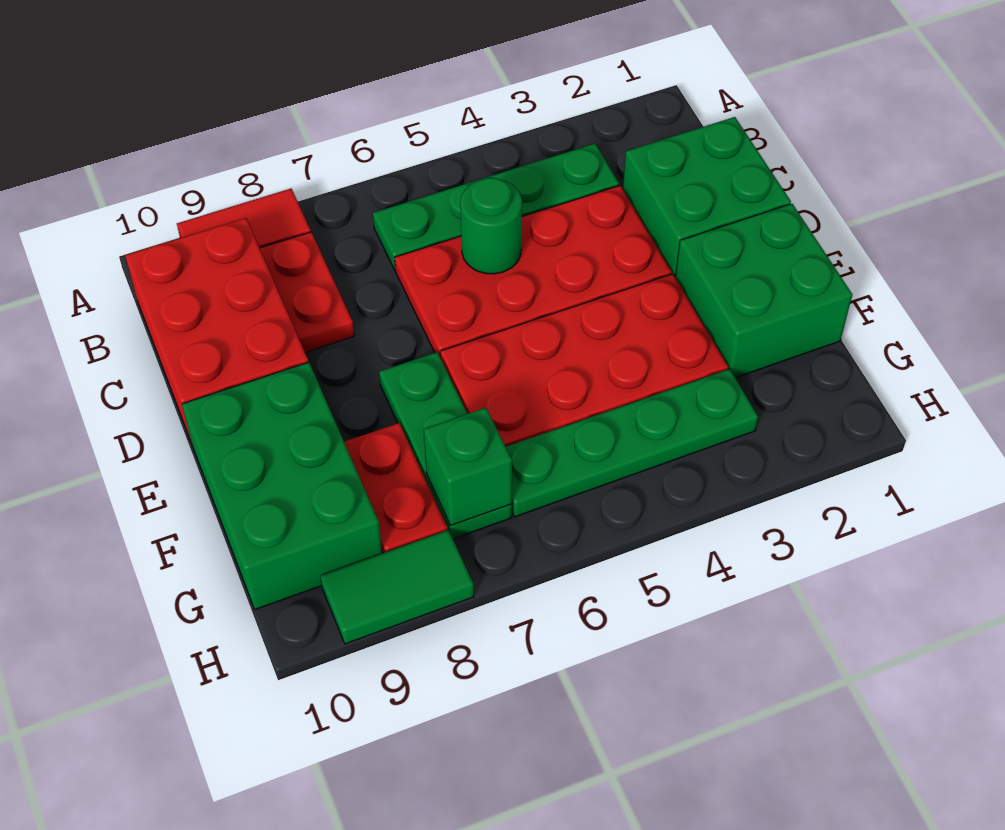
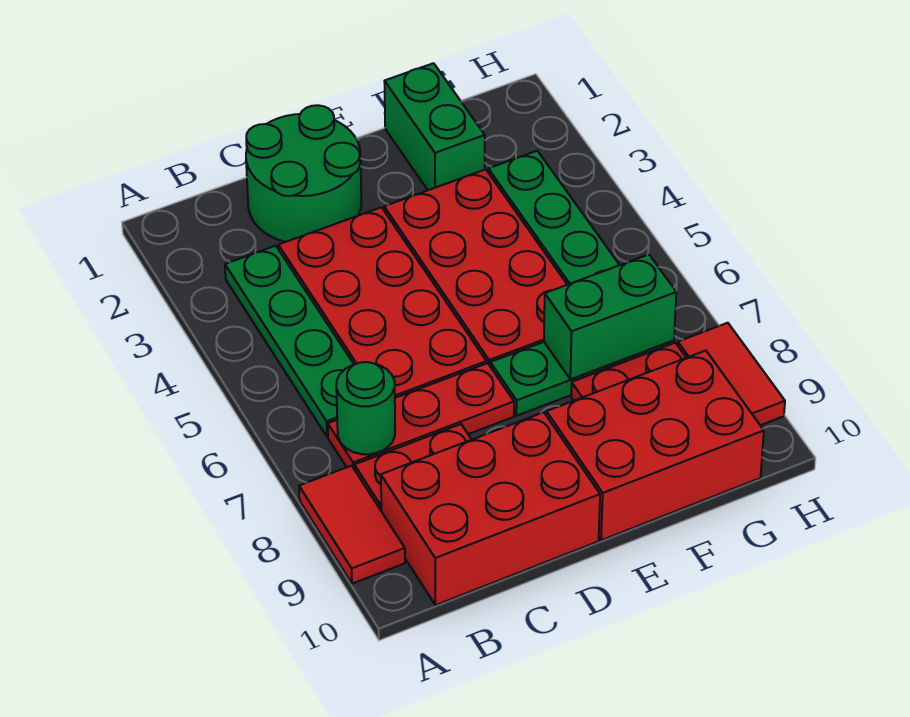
none -> red 1x3 plate [328,363,514,468]
green 2x2 brick [623,117,791,276] -> green 2x2 round brick [246,105,361,242]
green 1x1 round brick [460,178,522,274] -> green 1x1 round brick moved to [336,362,395,454]
green 2x2 brick [675,204,852,378] -> green 1x2 brick [384,63,485,190]
green 2x3 brick [182,362,382,609] -> red 2x3 brick [546,351,764,540]
green 1x1 brick [424,408,512,525] -> green 1x2 brick [544,255,676,379]
green 1x2 tile [320,530,474,644] -> red 1x2 tile [678,323,785,425]

